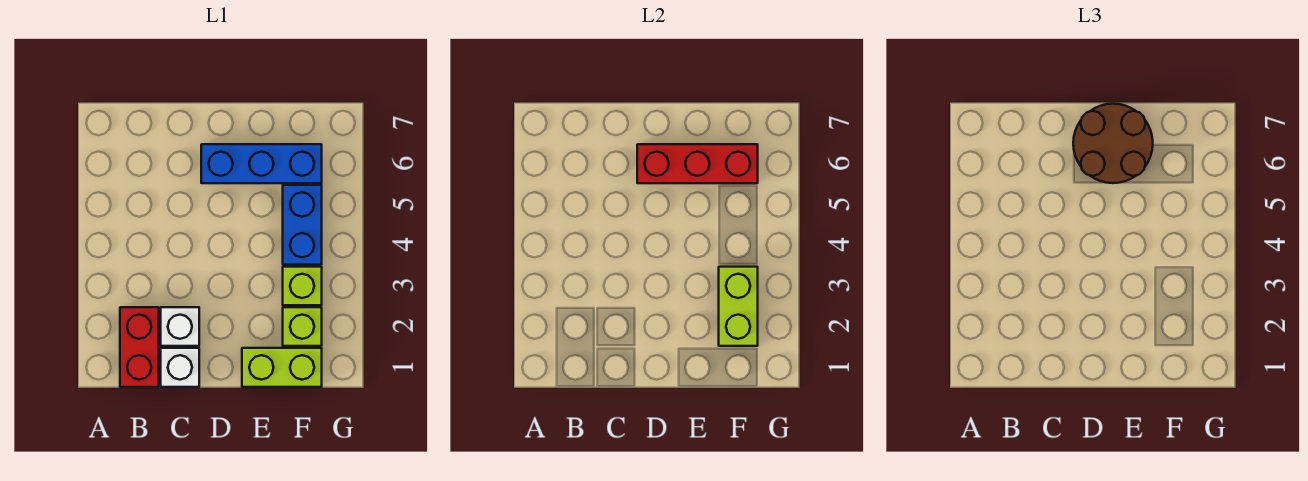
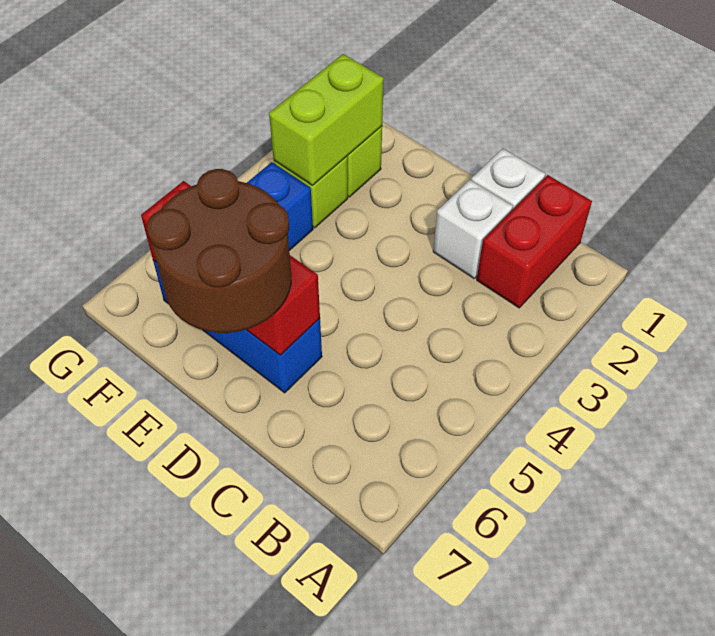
lime 1x2 brick [242,348,322,387] -> none

